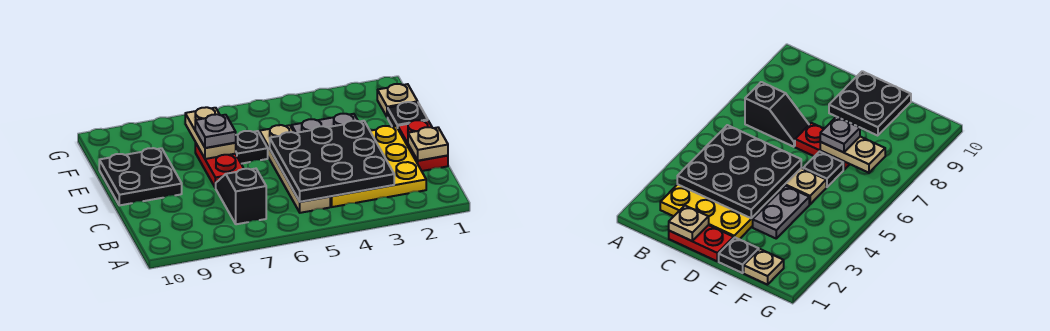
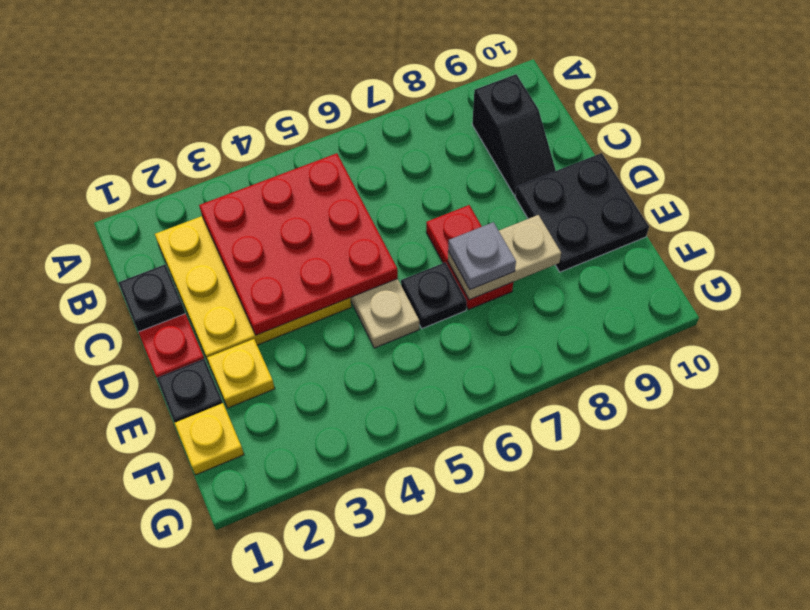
black 3x3 plate [270,121,394,202] -> red 3x3 plate [199,153,398,335]
black 1x2 slope [216,169,266,224] -> black 1x2 slope moved to [472,74,556,195]
tan 1x1 plate [408,127,448,161] -> black 1x1 plate [118,265,185,332]
none -> yellow 1x1 plate [207,339,275,408]
grey 1x2 plate [292,114,358,133] -> none
tan 1x2 plate [185,107,236,159] -> tan 1x2 plate turned to [448,215,561,300]
tan 1x1 plate [377,84,418,117] -> yellow 1x1 plate [175,403,244,475]

